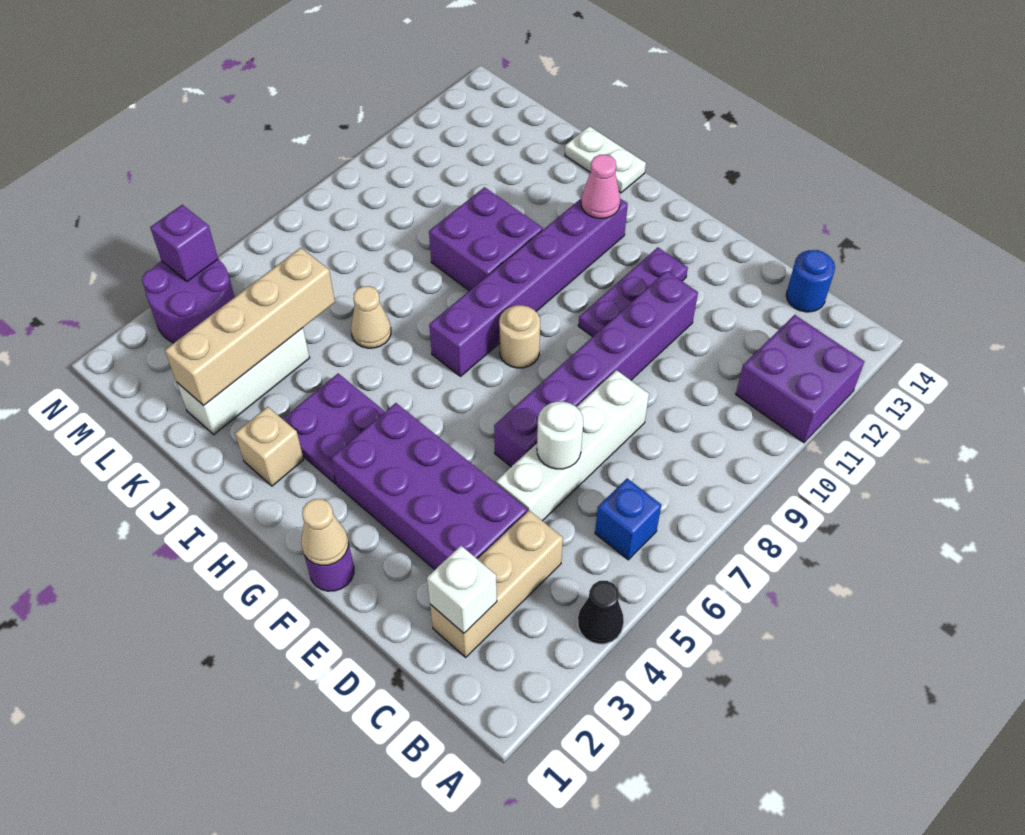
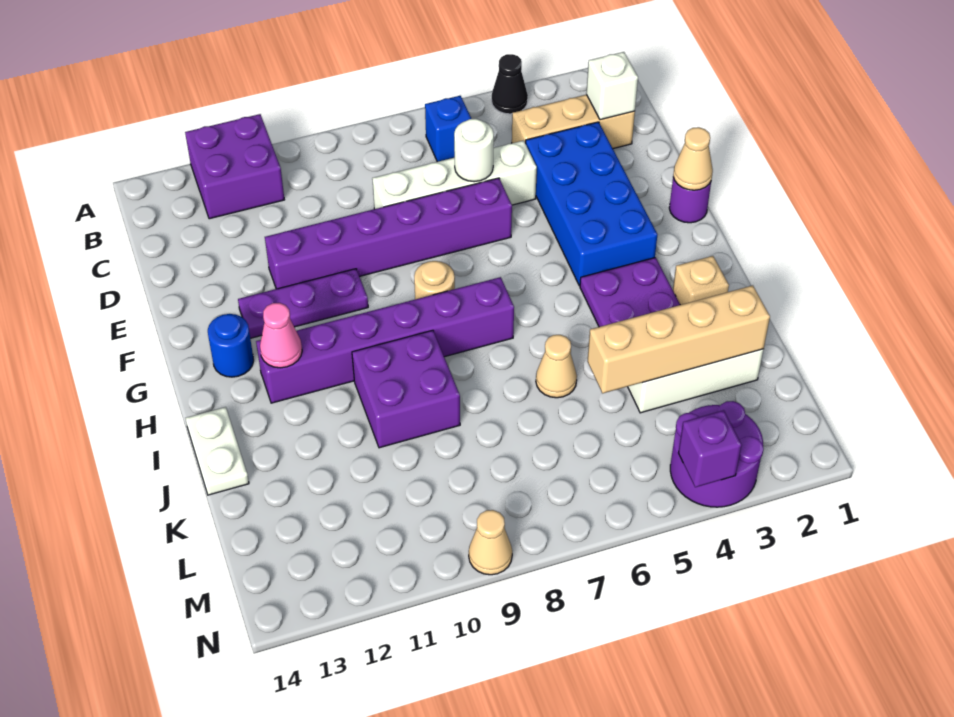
blue 1x1 round brick [786,250,835,312] -> blue 1x1 round brick moved to [208,314,254,377]
purple 2x4 brick [331,403,527,569] -> blue 2x4 brick [526,122,657,286]
none -> tan 1x1 cone [469,510,512,575]

